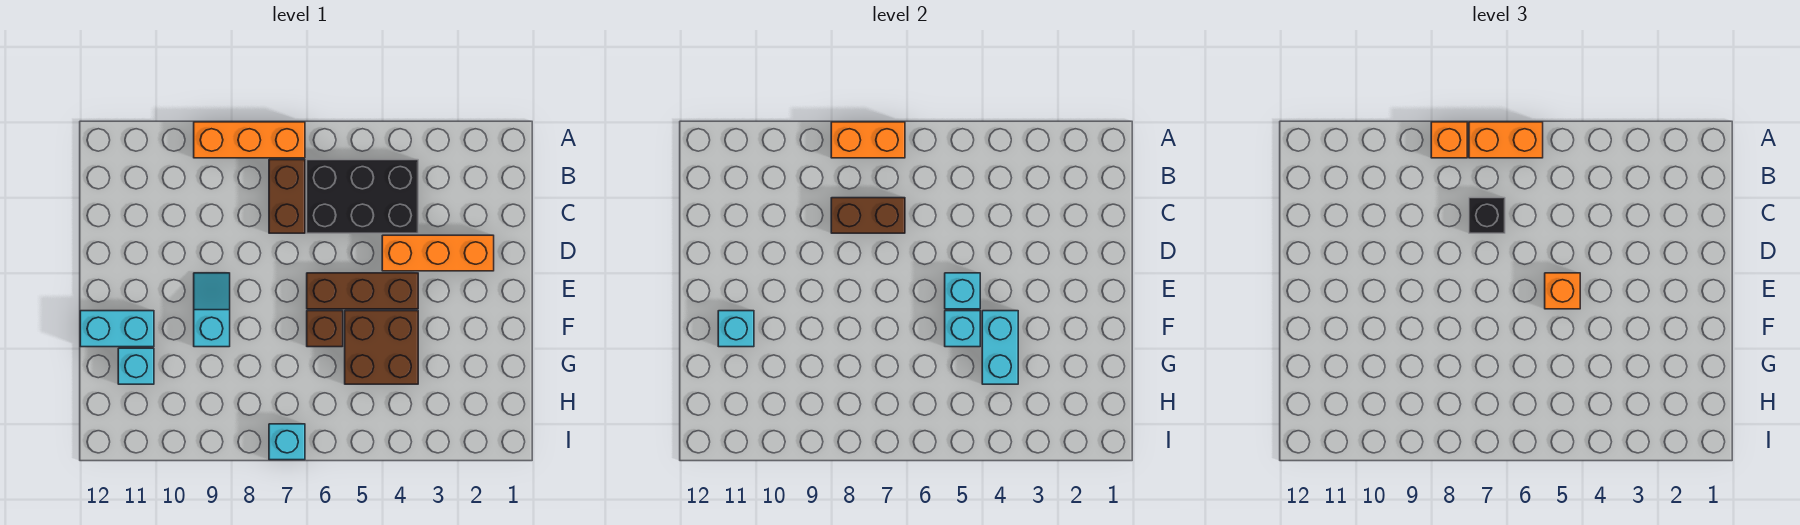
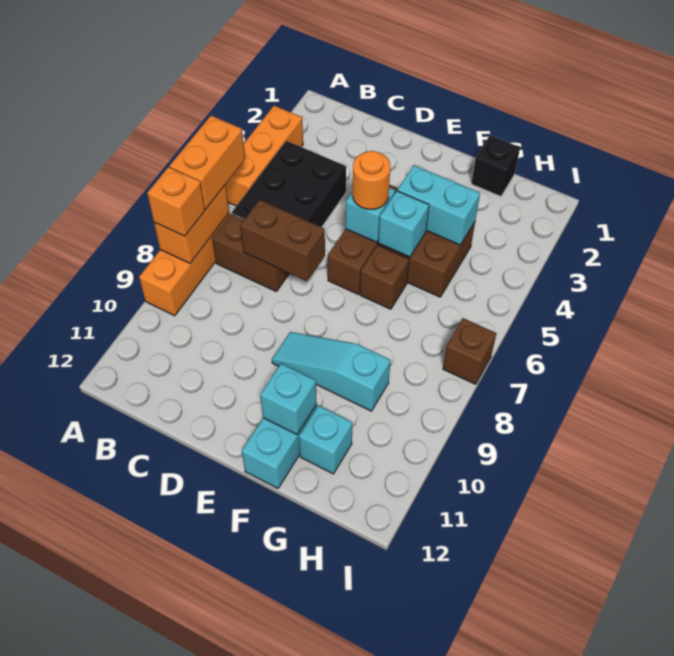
brown 1x2 brick [831,198,905,233] -> brown 1x2 brick turned to [240,200,325,281]
black 1x1 brick [1469,198,1505,233] -> black 1x1 brick moved to [471,135,520,196]
orange 1x3 brick [382,235,494,271] -> orange 1x3 brick moved to [225,106,303,206]
orange 1x1 brick [1545,273,1580,309] -> orange 1x1 round brick [353,151,390,210]
cyan 1x2 slope [194,273,230,347] -> cyan 1x3 slope [272,332,391,411]
cyan 1x1 brick [269,424,305,460] -> brown 1x1 brick [443,318,496,384]

